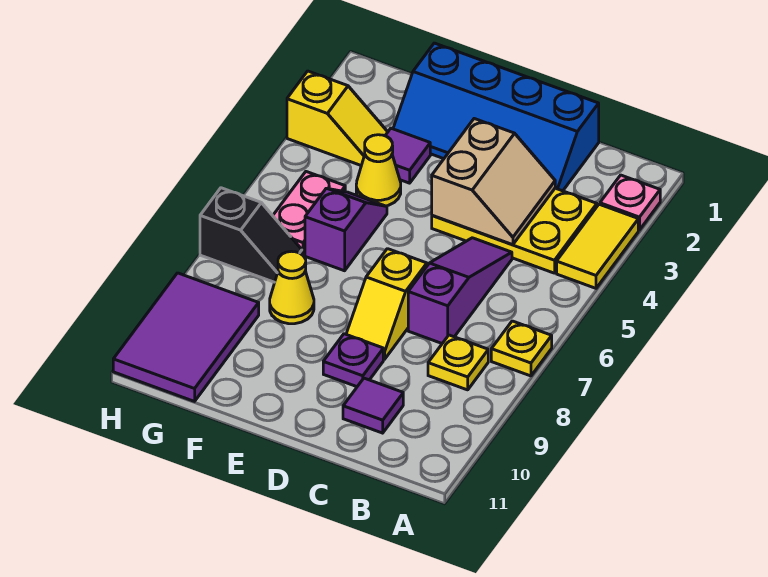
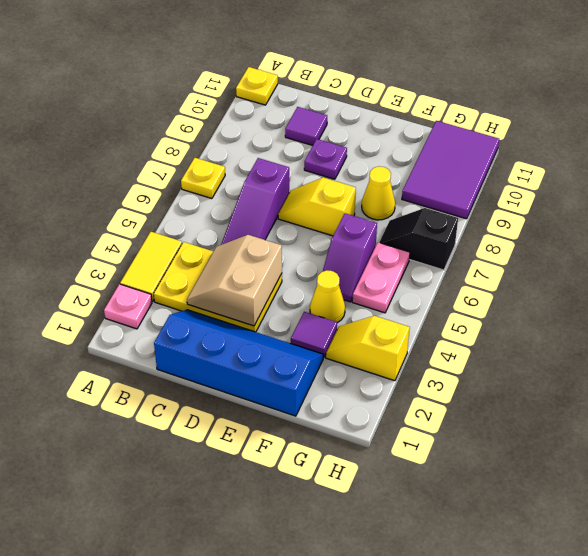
yellow 1x1 plate [428,335,488,390] -> yellow 1x1 plate moved to [236,67,278,105]
yellow 1x2 slope [346,249,427,360] -> yellow 1x2 slope turned to [278,178,356,236]

